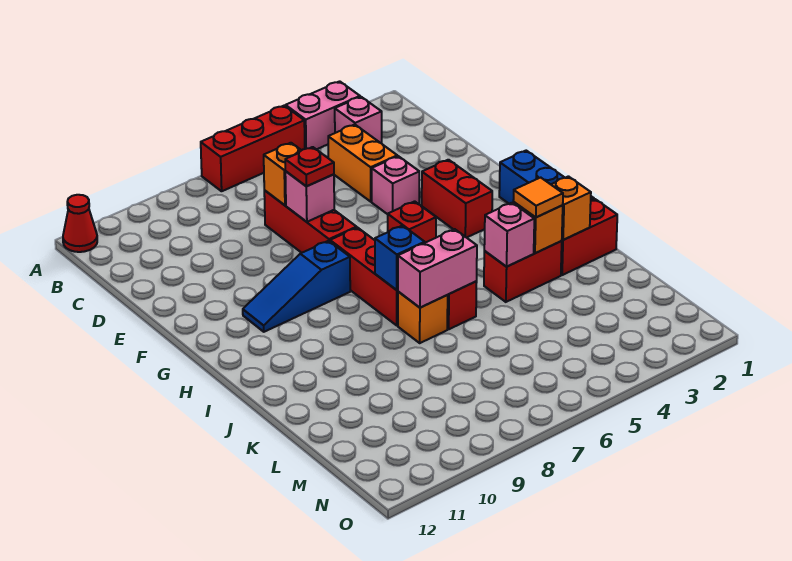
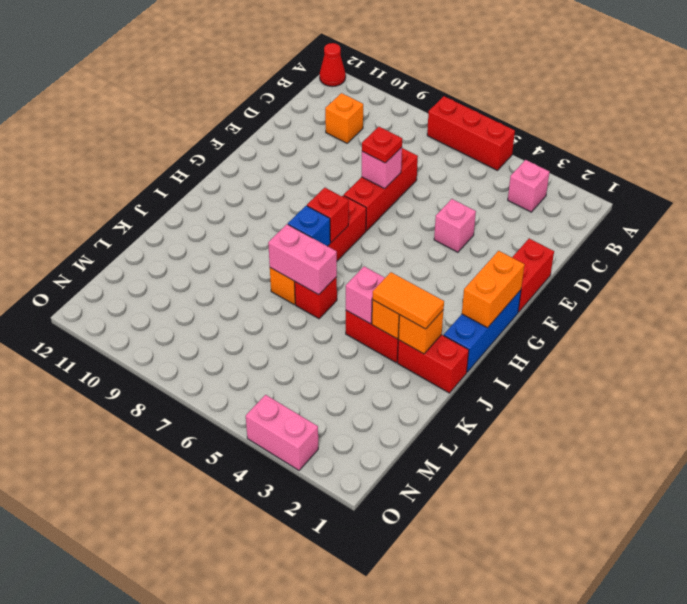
pink 1x2 brick [286,81,360,149] -> pink 1x2 brick moved to [246,395,318,470]
orange 1x2 brick [328,125,397,202] -> orange 1x2 brick moved to [462,251,525,328]
orange 1x1 brick [264,143,301,205] -> orange 1x1 brick moved to [325,93,363,143]
red 1x2 brick [422,160,492,238] -> red 1x2 brick moved to [512,238,554,312]
red 1x1 brick [388,201,436,243] -> red 1x1 brick moved to [307,188,349,242]
blue 1x3 slope [243,241,350,332] -> none
orange 1x1 tile [513,177,563,217] -> orange 1x2 tile [372,272,444,329]

